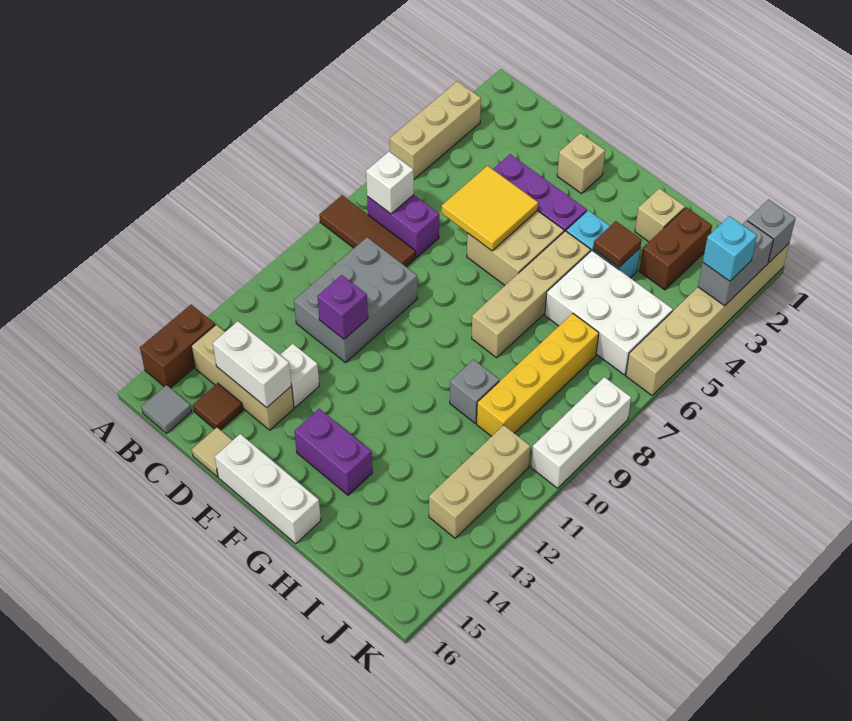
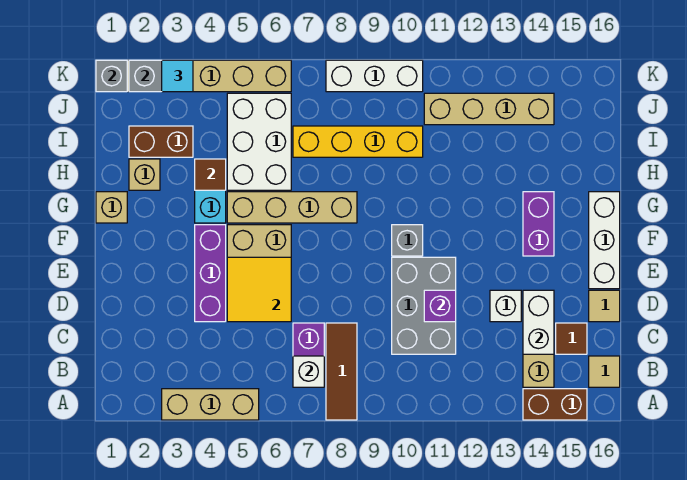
grey 1x1 tile [142,385,192,433] -> tan 1x1 tile [589,356,620,387]
grey 2x3 brick [294,237,417,363] -> grey 2x3 brick turned to [392,257,456,354]
tan 1x1 brick [557,133,605,194] -> tan 1x1 brick moved to [96,192,127,223]
grey 1x1 brick [450,359,499,423] -> grey 1x1 brick moved to [392,225,423,256]
tan 1x3 brick [429,425,530,538] -> tan 1x4 brick [424,93,554,125]
cyan 1x1 brick [703,216,757,281] -> cyan 1x1 tile [162,60,193,92]

